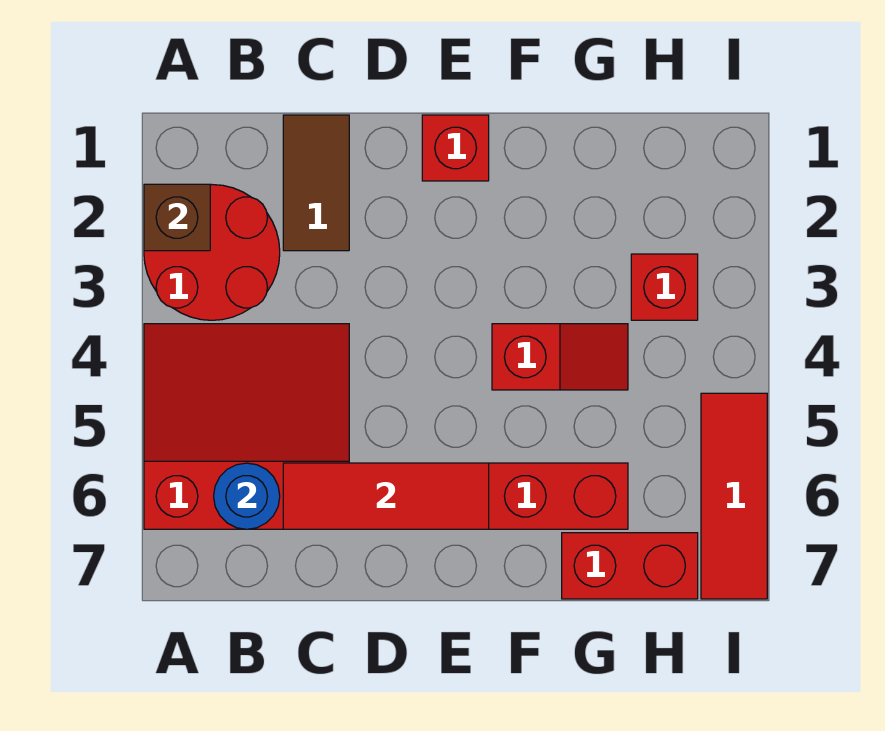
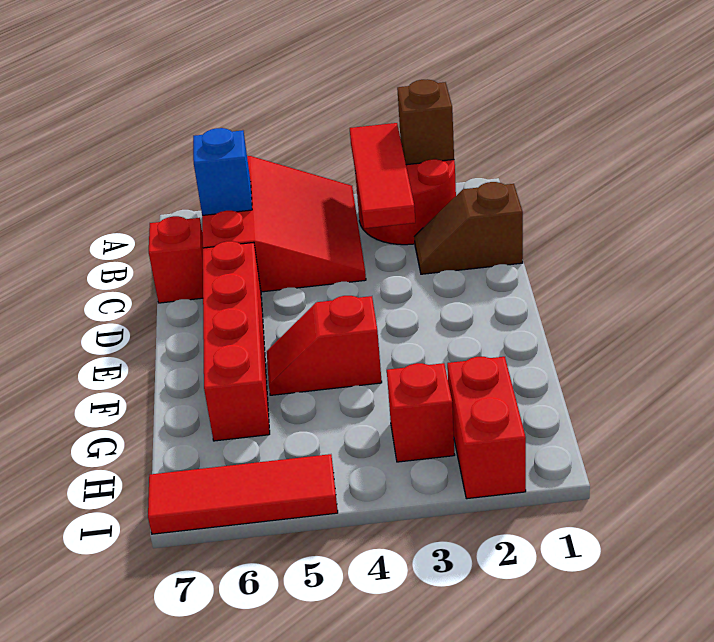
blue 1x1 round brick [214,463,280,529] -> blue 1x1 brick [193,128,252,215]
brown 1x2 tile [283,115,349,251] -> brown 1x2 slope [415,182,523,274]
red 1x3 tile [283,463,489,529] -> red 1x3 tile moved to [350,123,415,228]
red 1x1 brick [422,115,489,181] -> red 1x1 brick moved to [149,216,203,303]
red 1x2 slope [492,324,628,390] -> red 1x2 slope turned to [267,296,382,395]
red 1x2 brick [562,533,698,599] -> red 1x2 brick moved to [447,357,526,499]

